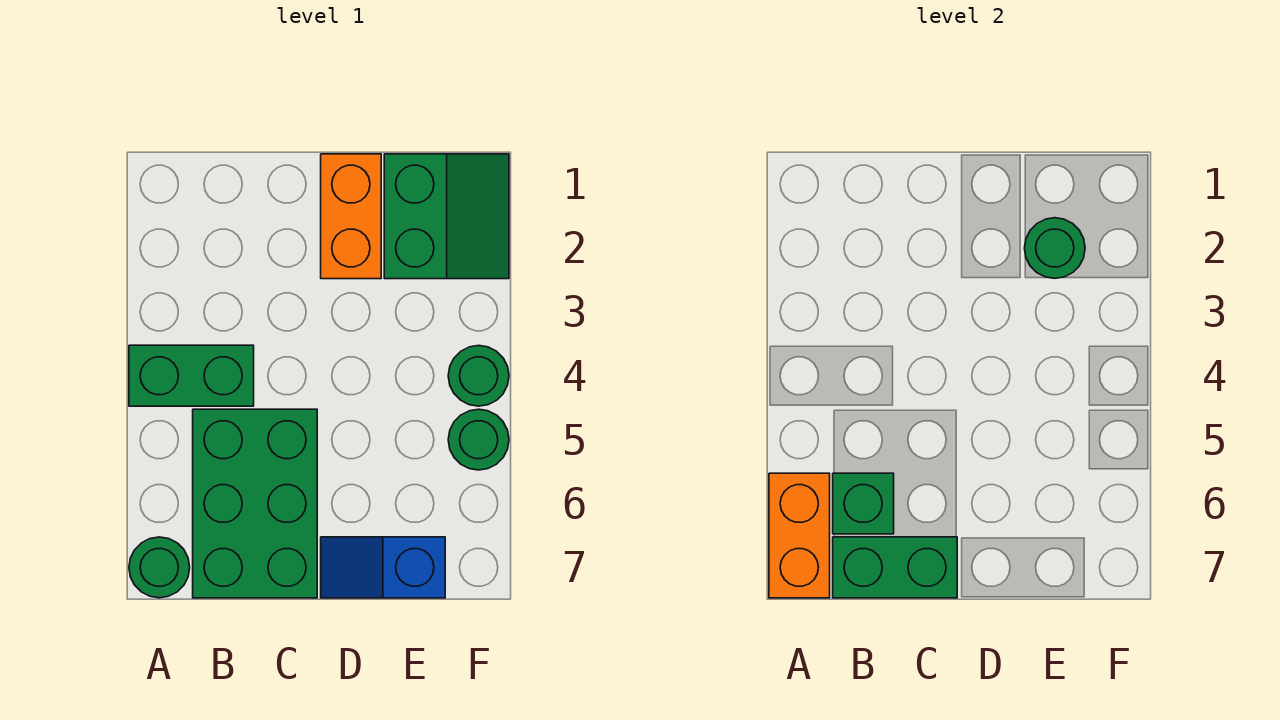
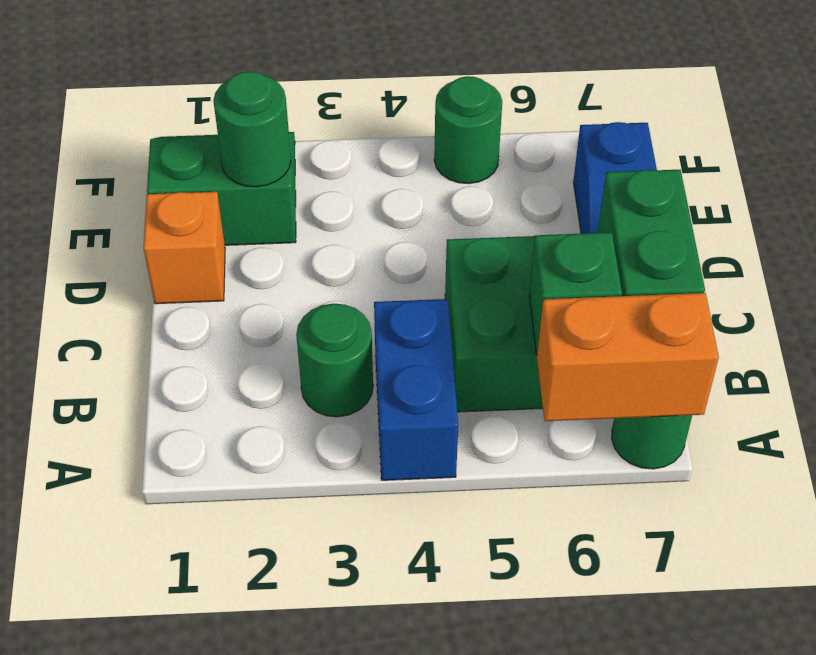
green 1x2 brick [129,345,254,406] -> blue 1x2 brick [374,299,458,480]
orange 1x2 brick [321,154,381,279] -> orange 1x1 brick [143,192,225,304]
green 1x1 round brick [448,345,509,406] -> green 1x1 round brick moved to [296,303,373,417]

